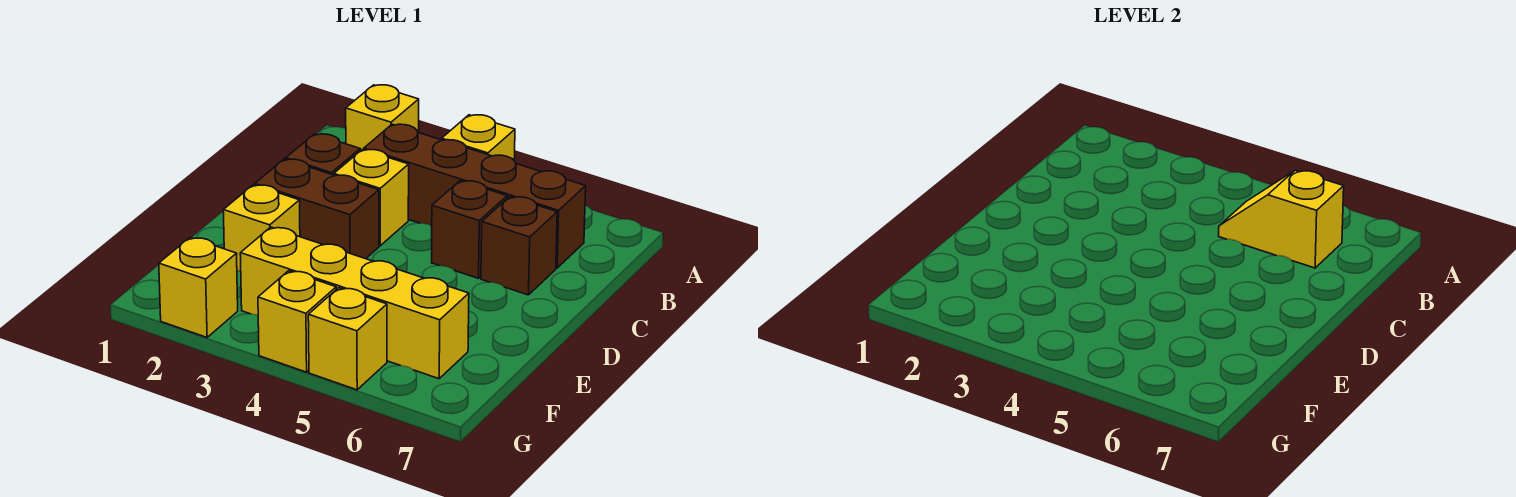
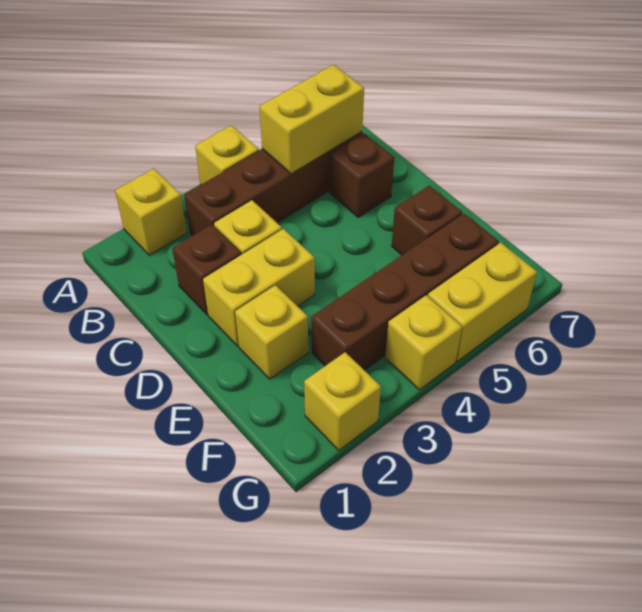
yellow 1x2 slope [1219,170,1344,268] -> yellow 1x2 brick [260,65,364,174]
brown 1x1 brick [431,181,507,278] -> brown 1x1 brick moved to [392,185,462,255]
brown 1x2 brick [255,159,379,259] -> yellow 1x2 brick [203,229,315,346]
yellow 1x4 brick [240,227,469,379] -> brown 1x4 brick [311,213,499,370]
yellow 1x1 brick [308,288,387,390] -> yellow 1x2 brick [428,243,537,361]

